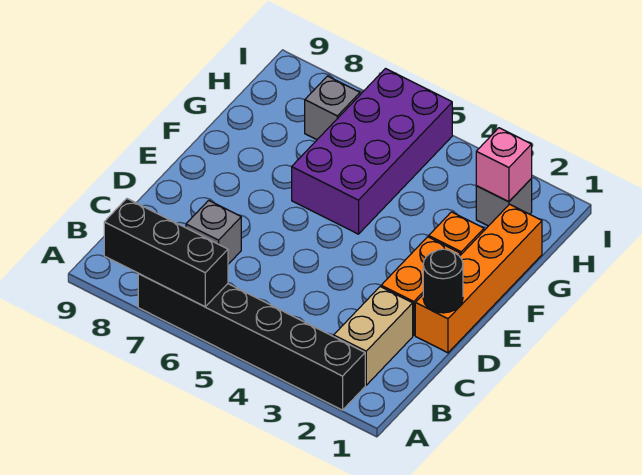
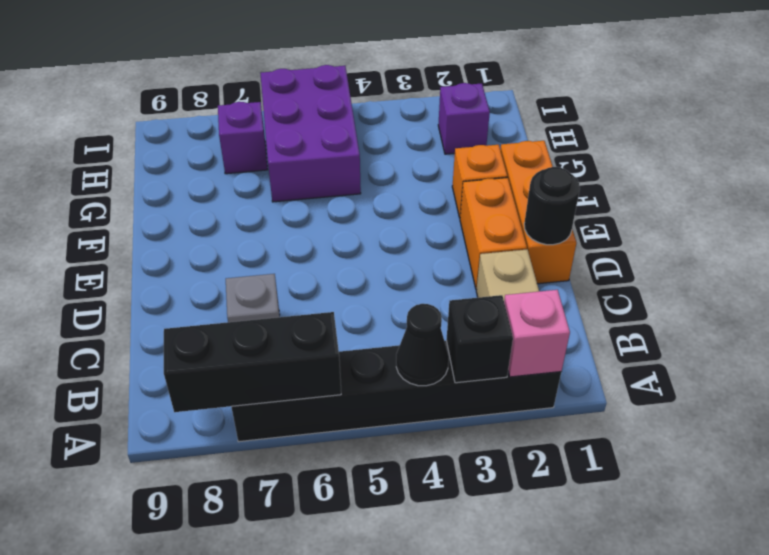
none -> black 1x1 brick [446,295,513,383]
none -> black 1x1 cone [396,304,449,386]
orange 1x4 brick [415,204,542,353] -> orange 1x3 brick [500,141,576,284]
purple 2x4 brick [292,69,452,234] -> purple 2x3 brick [260,65,361,202]
grey 1x1 brick [476,179,532,226] -> purple 1x1 brick [438,83,490,154]
pink 1x1 brick [476,128,532,202] -> pink 1x1 brick moved to [504,290,570,377]
grey 1x1 brick [305,76,360,140] -> purple 1x1 brick [218,102,267,174]

